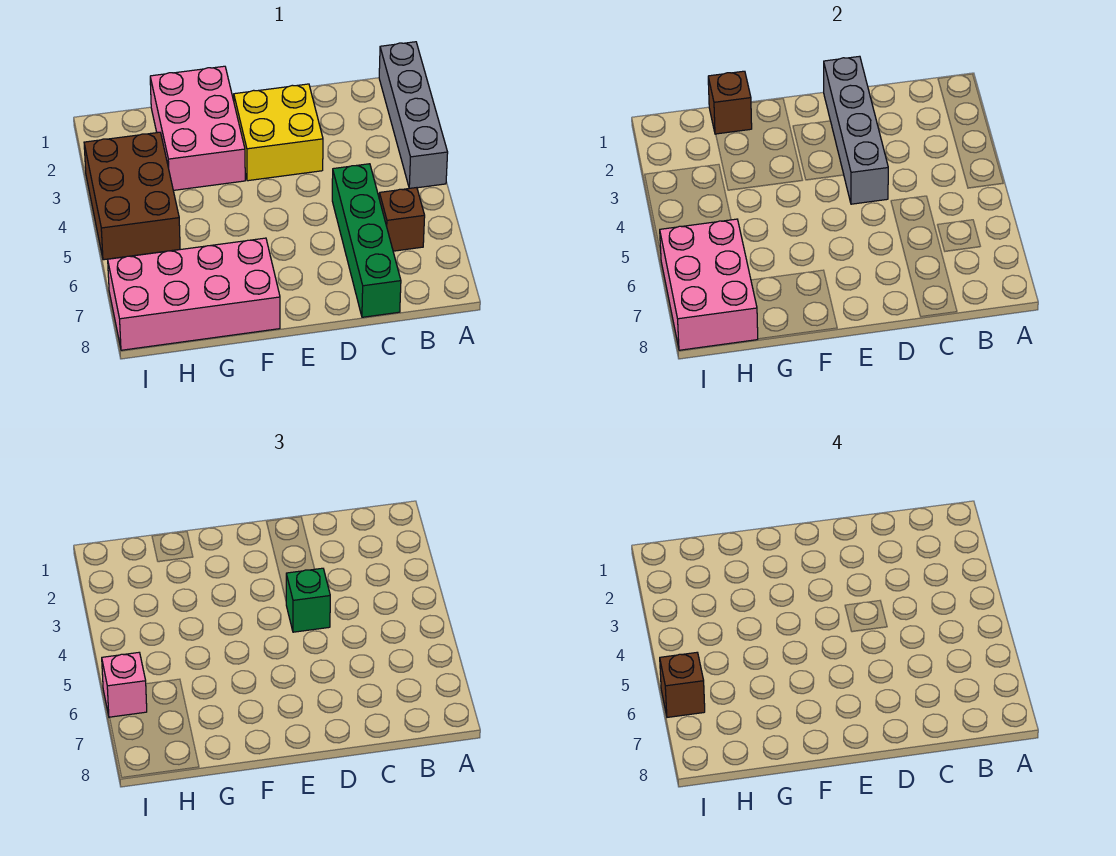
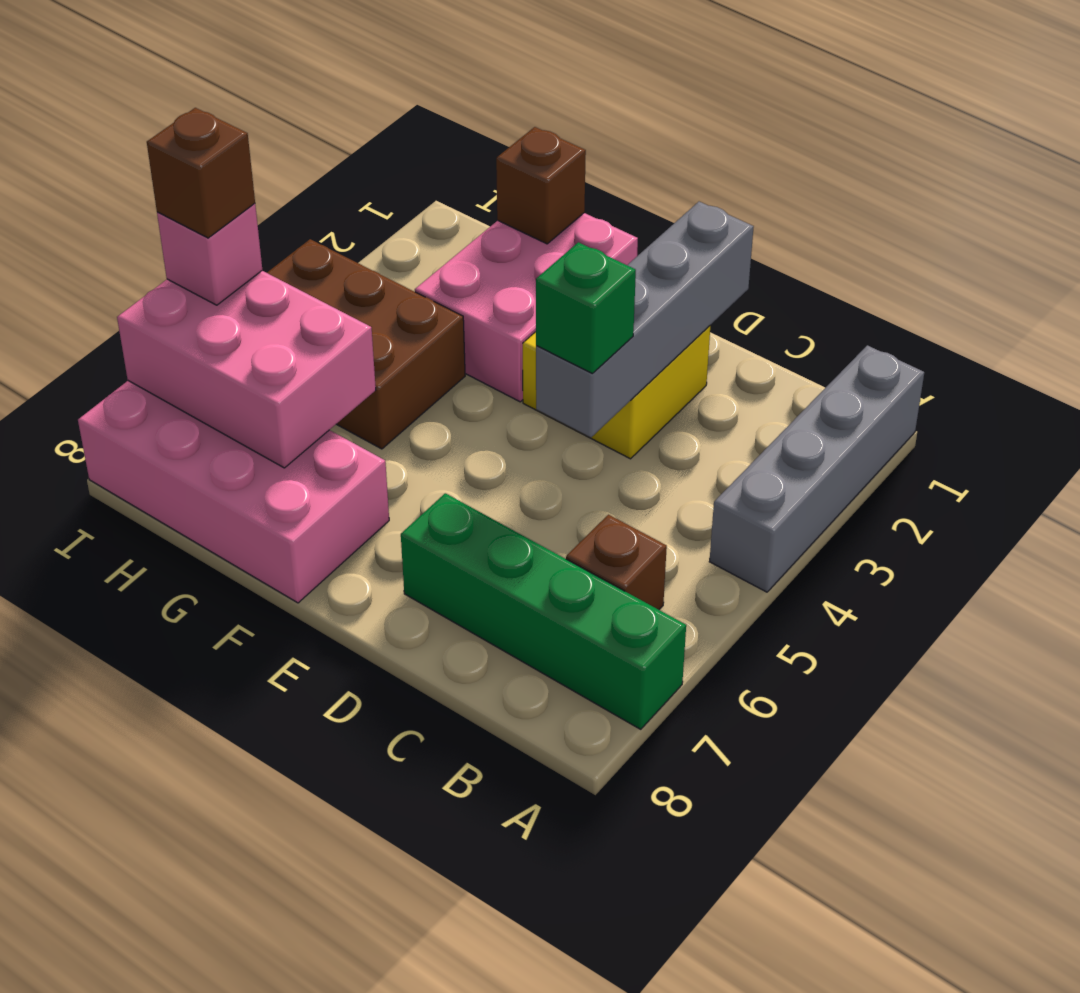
green 1x4 brick [332,164,401,317] -> green 1x4 brick turned to [401,493,686,729]
brown 2x3 brick [84,132,180,260] -> brown 2x3 brick turned to [267,239,465,449]
pink 2x3 brick [660,219,758,350] -> pink 2x3 brick turned to [117,271,376,468]

